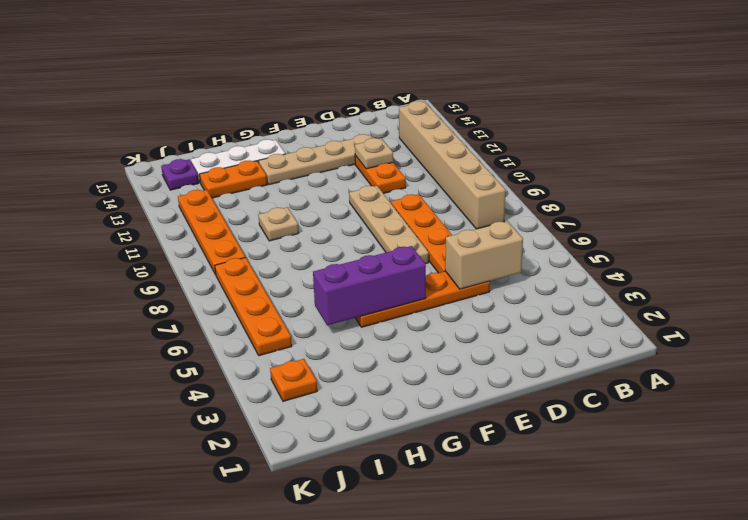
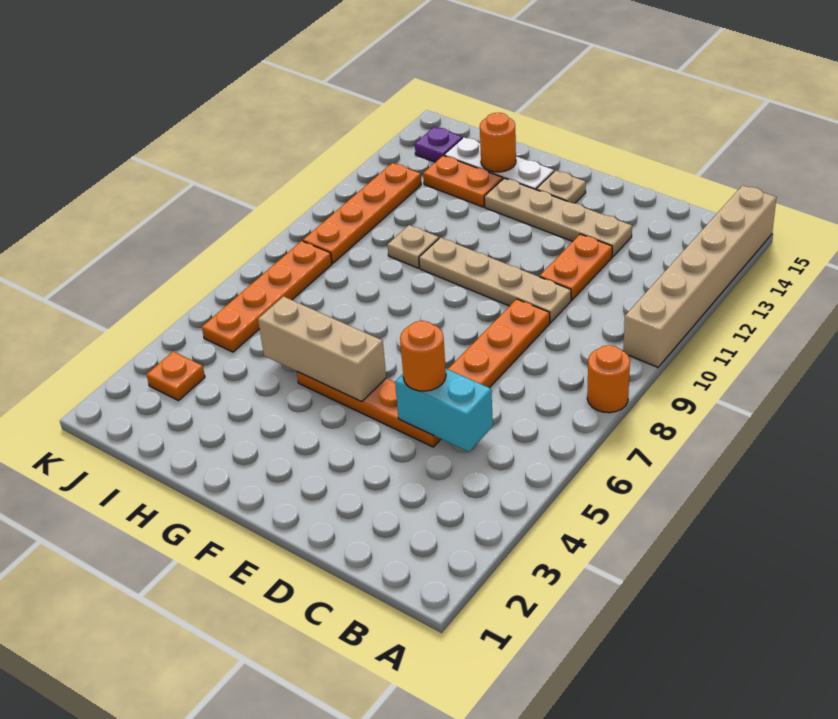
none -> orange 1x1 round brick [587,345,630,413]
tan 1x6 brick [399,101,506,229] -> tan 1x6 brick moved to [623,185,776,367]
tan 1x2 brick [445,221,523,289] -> cyan 1x2 brick [395,369,493,452]
none -> orange 1x1 round brick [400,321,446,391]
tan 1x1 plate [355,138,393,169] -> tan 1x1 plate moved to [536,171,586,203]
tan 1x4 plate [349,186,429,264] -> tan 1x4 plate turned to [419,237,571,323]
purple 1x3 brick [313,246,426,325] -> tan 1x3 brick [258,296,386,402]
none -> orange 1x1 round brick [480,113,516,172]

